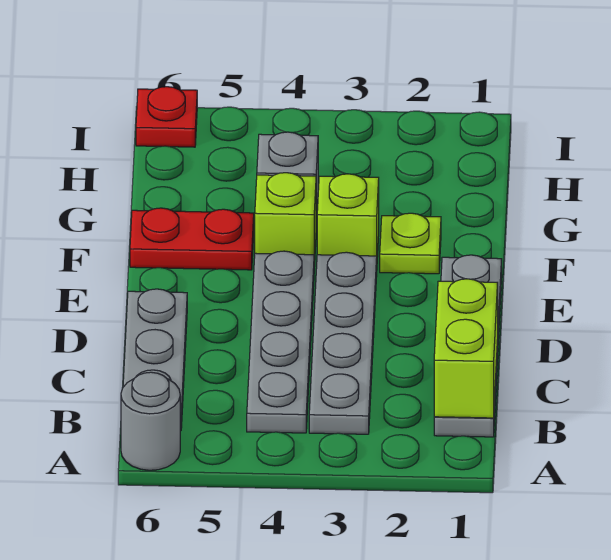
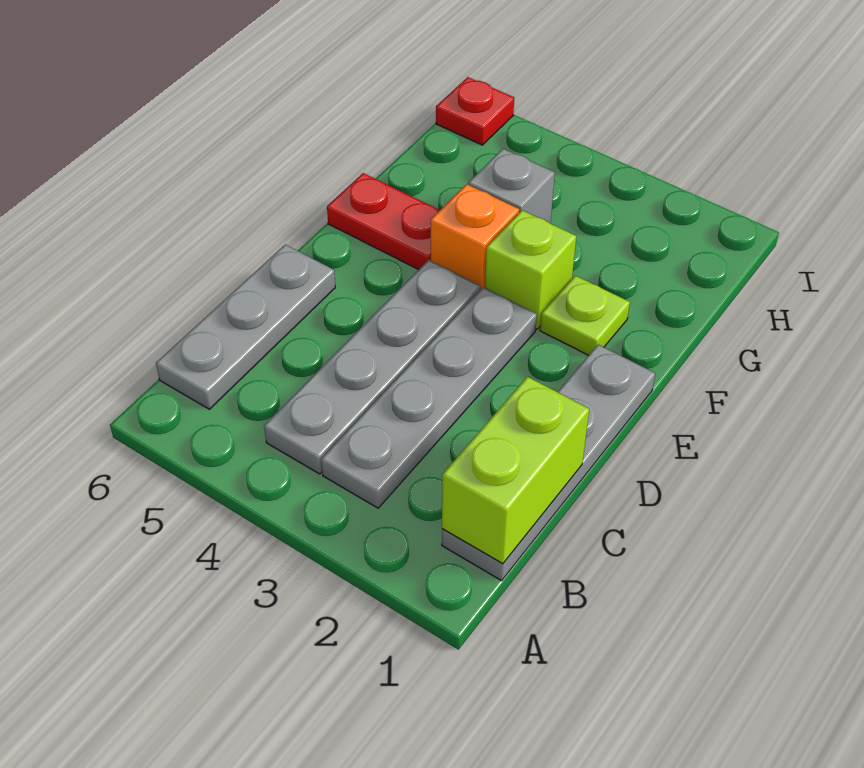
grey 1x1 round brick [121,372,180,470] -> none
lime 1x1 brick [255,173,316,266] -> orange 1x1 brick [431,184,519,290]

